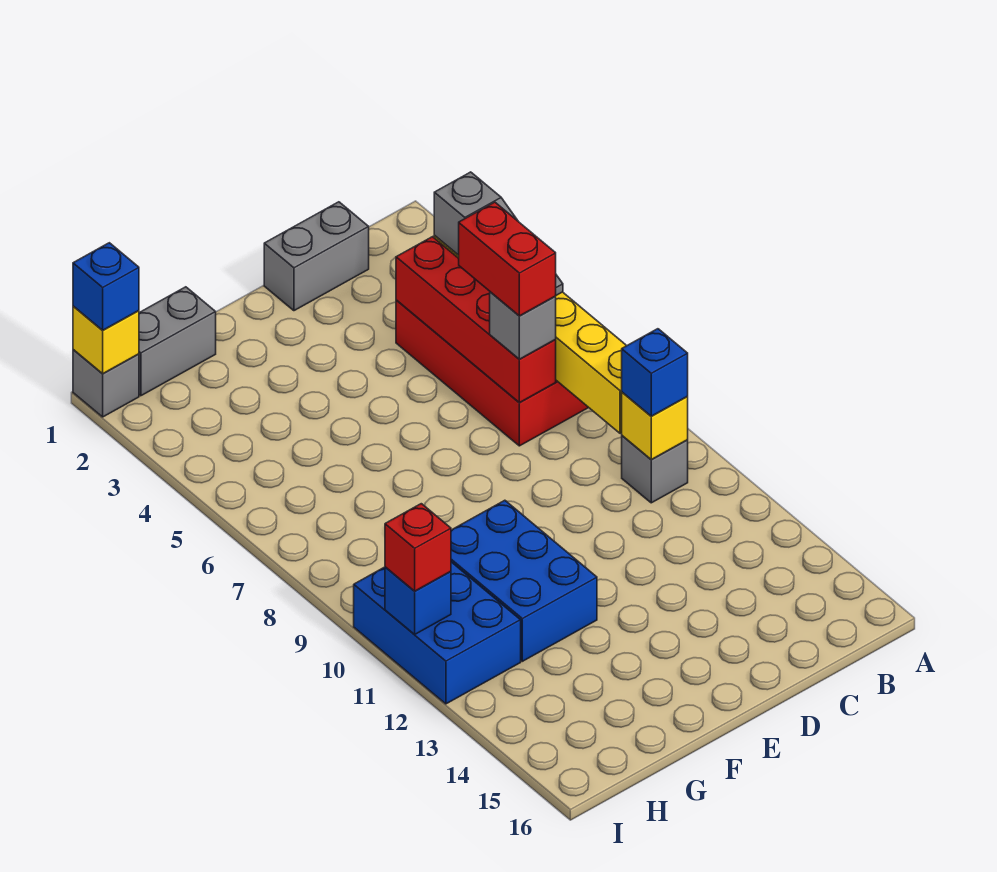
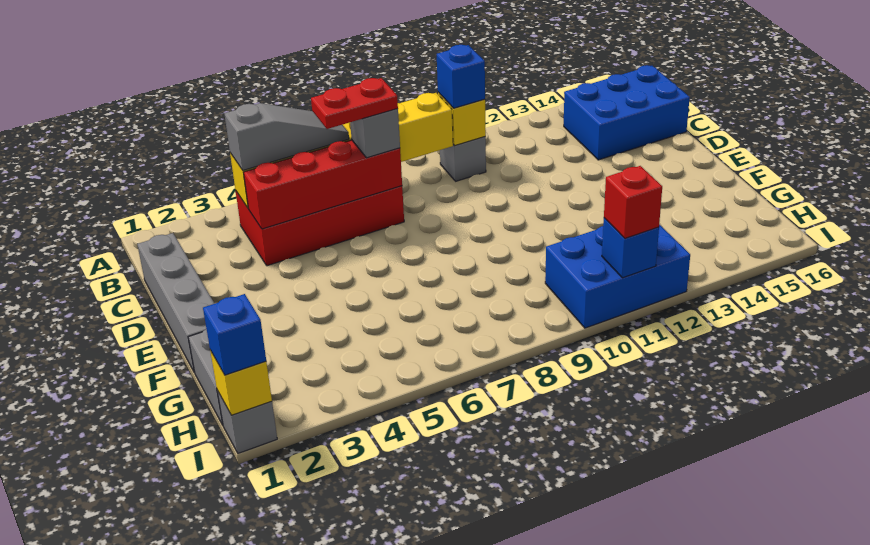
grey 1x2 brick [264,202,369,311] -> grey 1x4 brick [137,233,215,372]
red 1x2 brick [458,202,556,316] -> red 1x2 plate [311,78,398,129]
blue 2x3 brick [451,500,597,661] -> blue 2x3 brick moved to [564,65,690,160]

